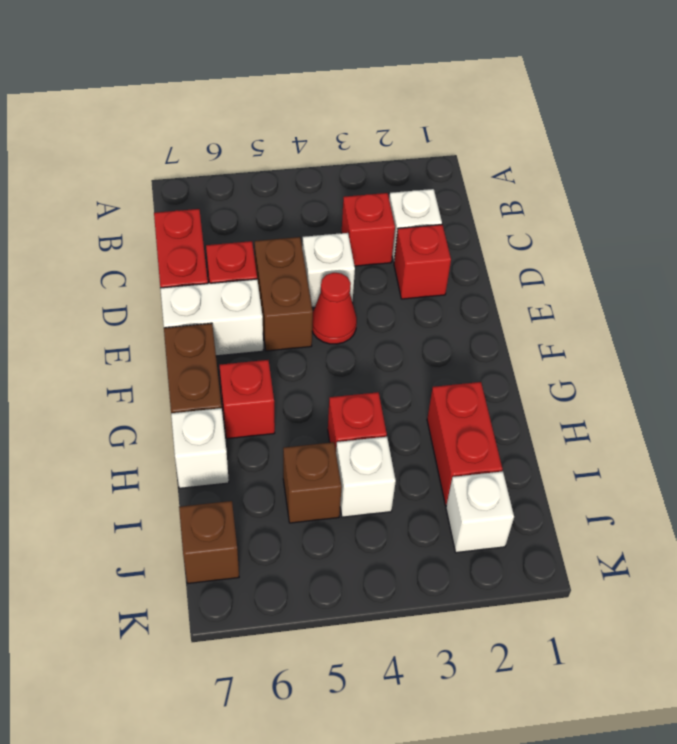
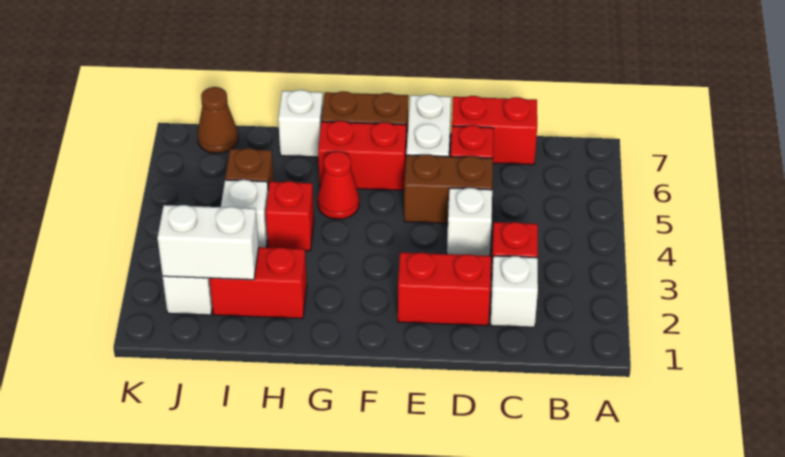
red 1x1 brick [394,225,451,299] -> red 1x2 brick [398,253,491,326]
red 1x1 cone [312,273,357,344] -> red 1x1 cone moved to [318,151,359,219]
red 1x1 brick [219,360,275,439] -> red 1x2 brick [318,121,406,190]
none -> white 1x2 brick [157,205,259,280]
brown 1x1 brick [179,501,239,583] -> brown 1x1 cone [197,87,238,153]

